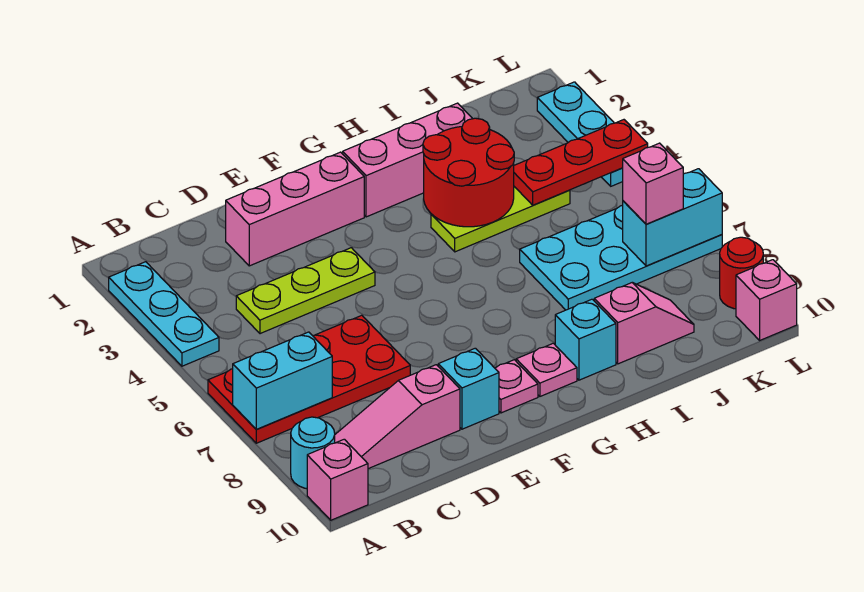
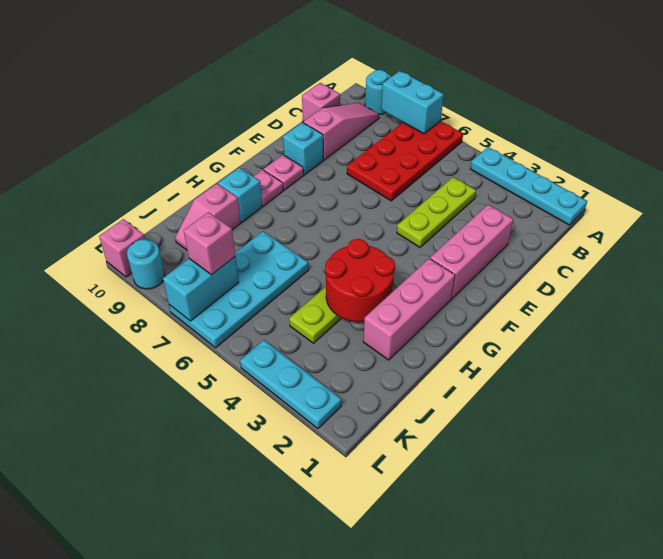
cyan 1x3 plate [109,262,219,366] -> cyan 1x4 plate [470,147,587,225]
cyan 1x2 brick [233,332,332,430] -> cyan 1x2 brick turned to [381,71,444,134]
pink 1x1 brick [307,439,368,520] -> pink 1x1 brick moved to [302,83,340,122]
red 1x3 plate [514,120,648,205] -> none
red 1x1 round brick [720,237,763,309] -> cyan 1x1 round brick [127,239,165,289]

